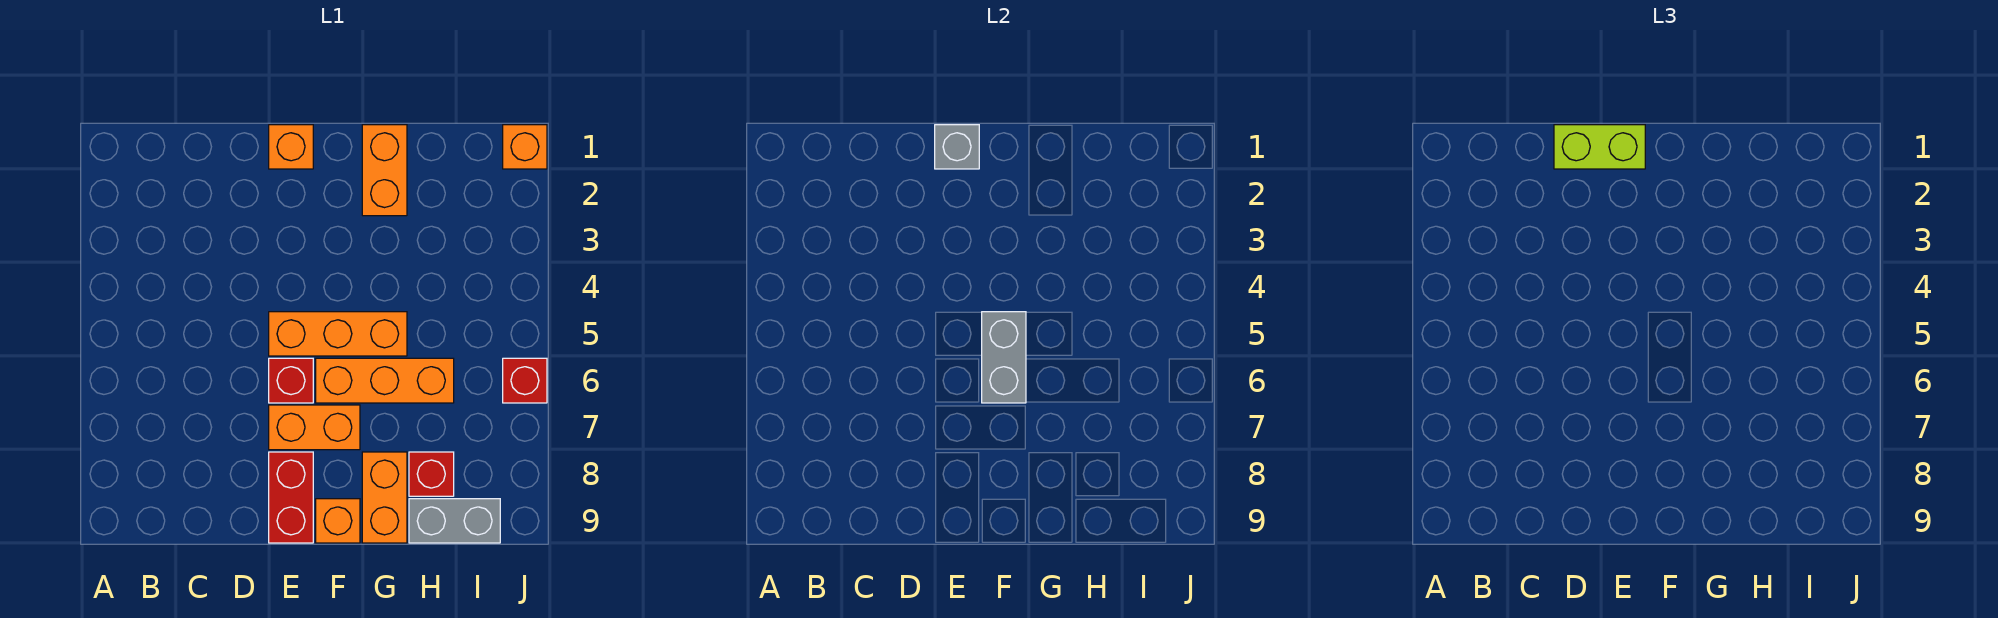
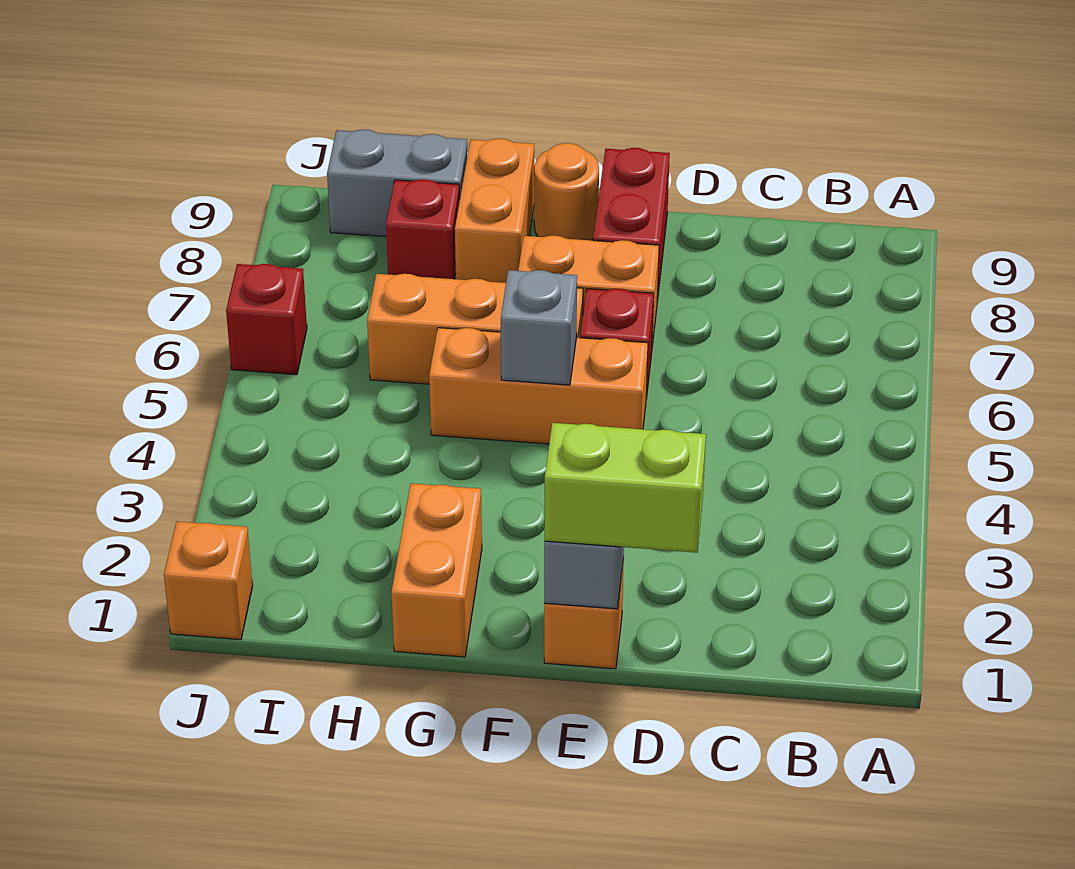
grey 1x2 brick [982,312,1026,403] -> grey 1x1 brick [501,270,577,385]
orange 1x1 brick [316,499,360,543] -> orange 1x1 round brick [534,143,599,240]

